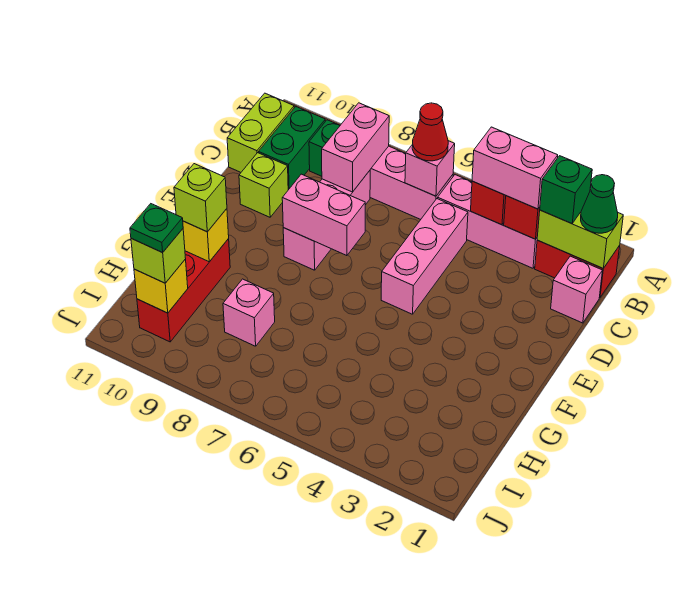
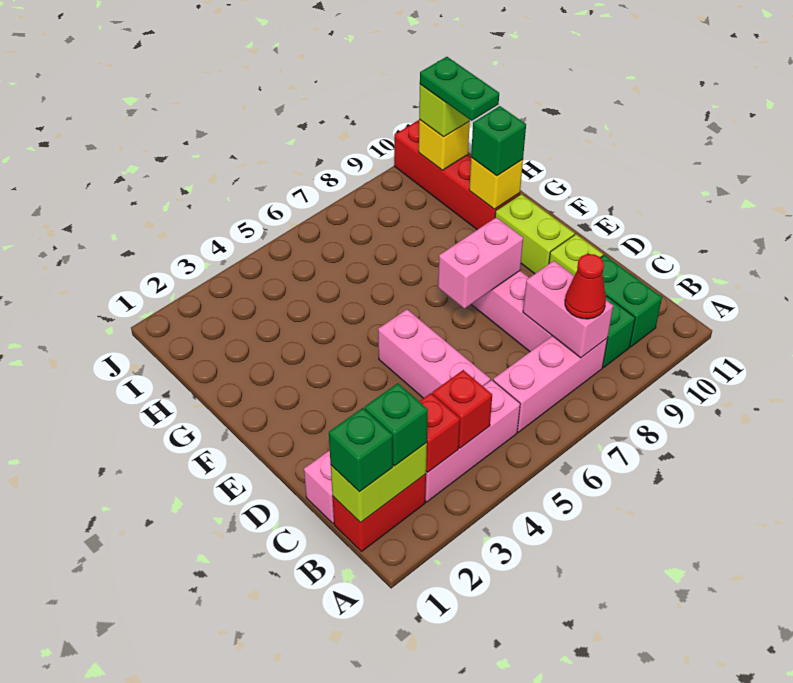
green 1x1 cone [581,175,618,233] -> green 1x1 brick [329,408,393,492]
pink 1x2 brick [472,127,558,209] -> none
pink 1x1 brick [405,141,455,196] -> none
red 1x1 cone [412,103,448,161] -> red 1x1 cone moved to [565,254,606,319]
lime 1x2 brick [227,93,294,172] -> lime 1x2 brick moved to [495,194,575,274]
red 1x3 brick [137,239,230,342] -> red 1x4 brick [394,120,520,230]
lime 1x1 brick [174,164,227,232] -> green 1x1 brick [471,106,526,176]
pink 1x1 brick [223,279,275,346] -> none
green 1x1 plate [130,204,183,253] -> green 1x2 plate [420,57,499,121]

